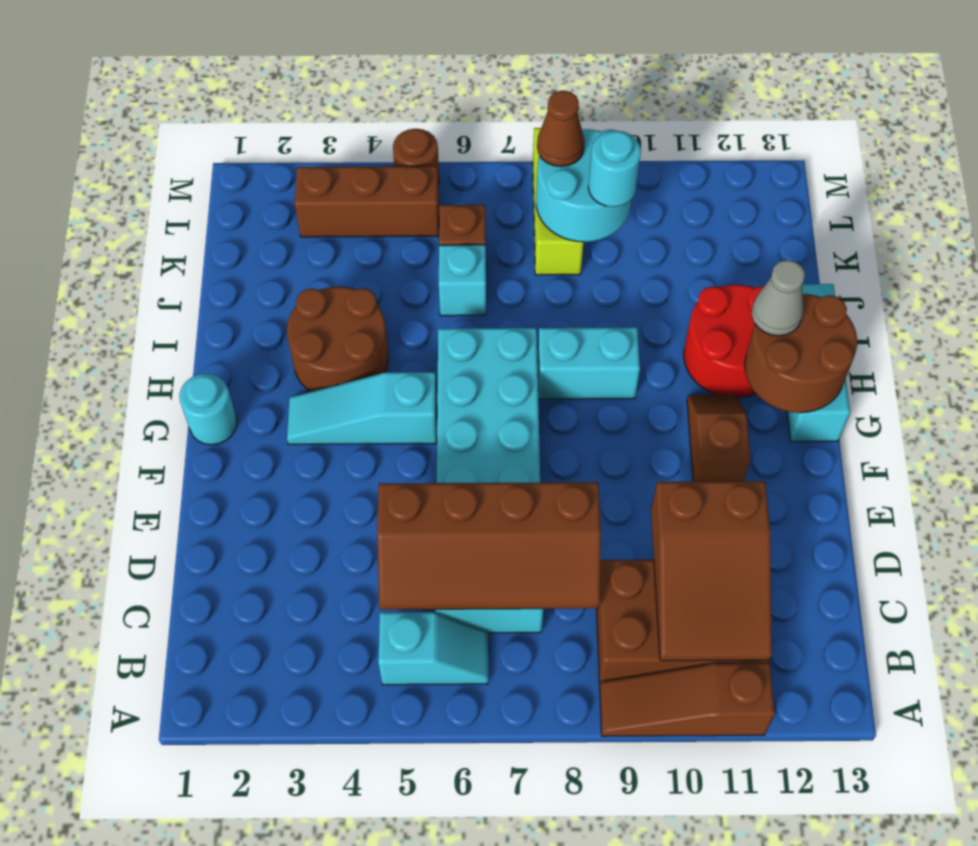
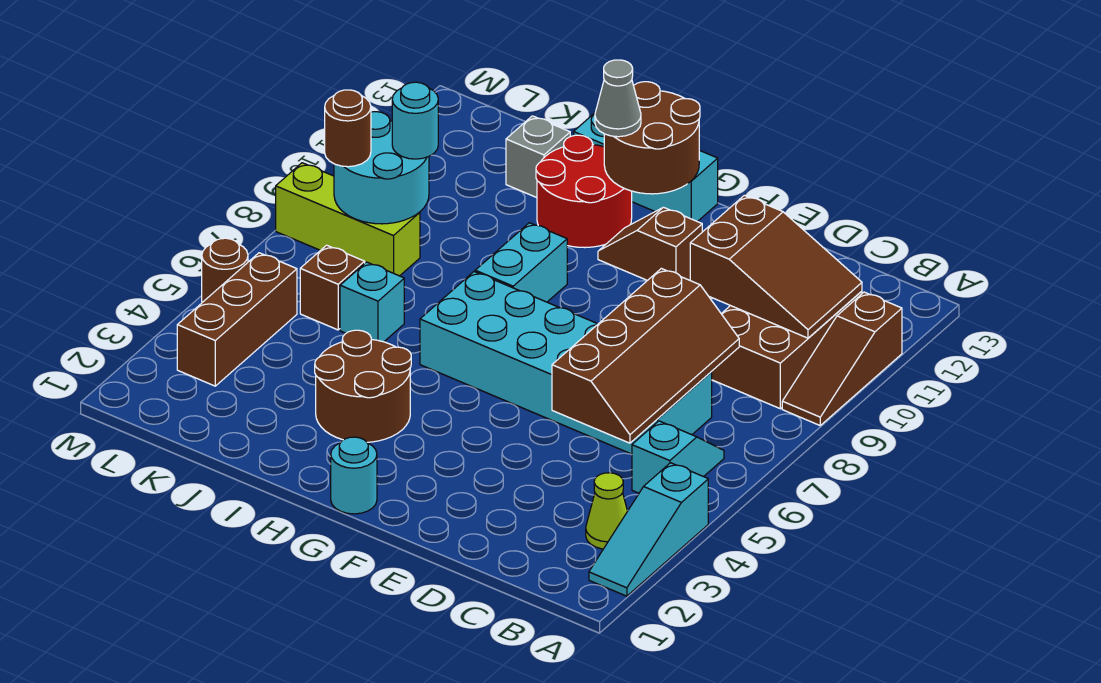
none -> lime 1x1 cone [586,473,627,549]
cyan 1x3 slope [287,372,437,444] -> cyan 1x3 slope moved to [589,463,708,596]
none -> grey 1x1 brick [506,116,570,198]
brown 1x1 cone [537,91,585,167] -> brown 1x1 round brick [325,90,371,167]

